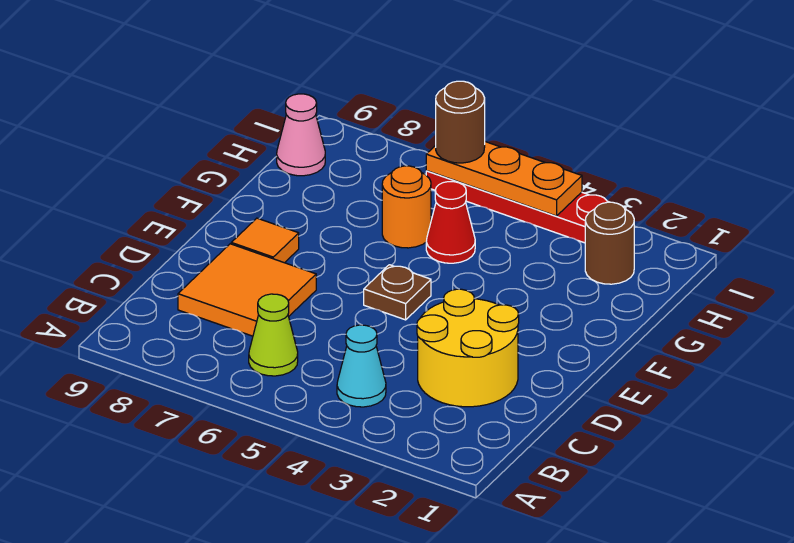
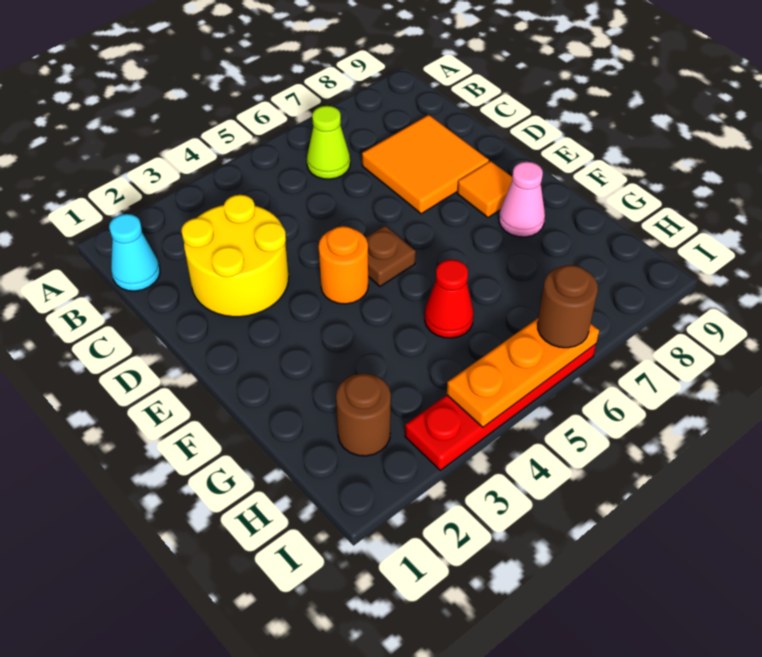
cyan 1x1 cone [337,325,386,407] -> cyan 1x1 cone moved to [109,214,160,291]
orange 1x1 round brick [382,166,431,248] -> orange 1x1 round brick moved to [319,226,368,304]
pink 1x1 cone [277,94,325,176] -> pink 1x1 cone moved to [499,162,545,237]

